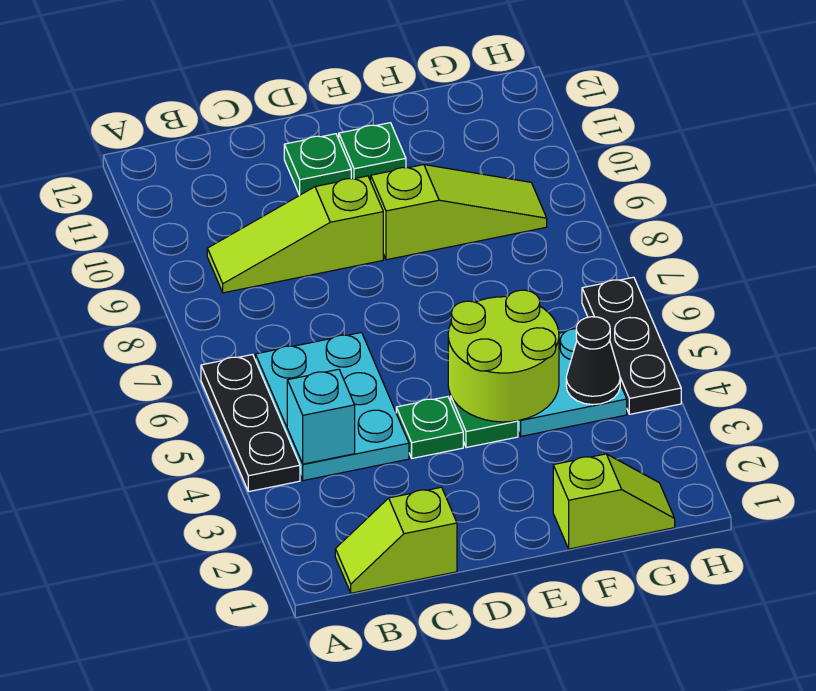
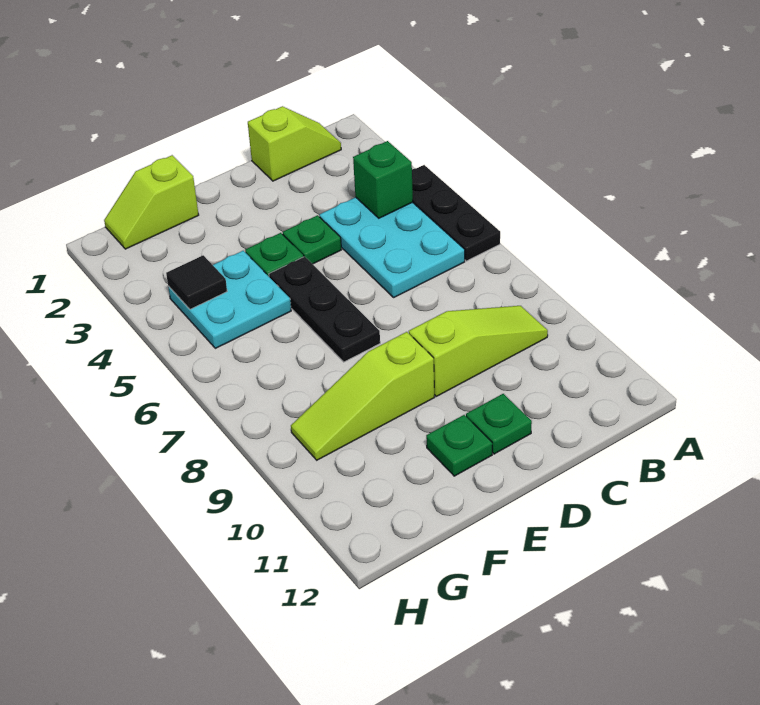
cyan 1x1 brick [287,369,355,464] -> green 1x1 brick [353,141,413,218]
lime 2x2 round brick [448,290,559,422] -> none
black 1x1 cone [566,317,620,405] -> black 1x1 tile [166,255,227,309]
black 1x3 plate [582,277,681,414] -> black 1x3 plate moved to [269,257,380,362]

